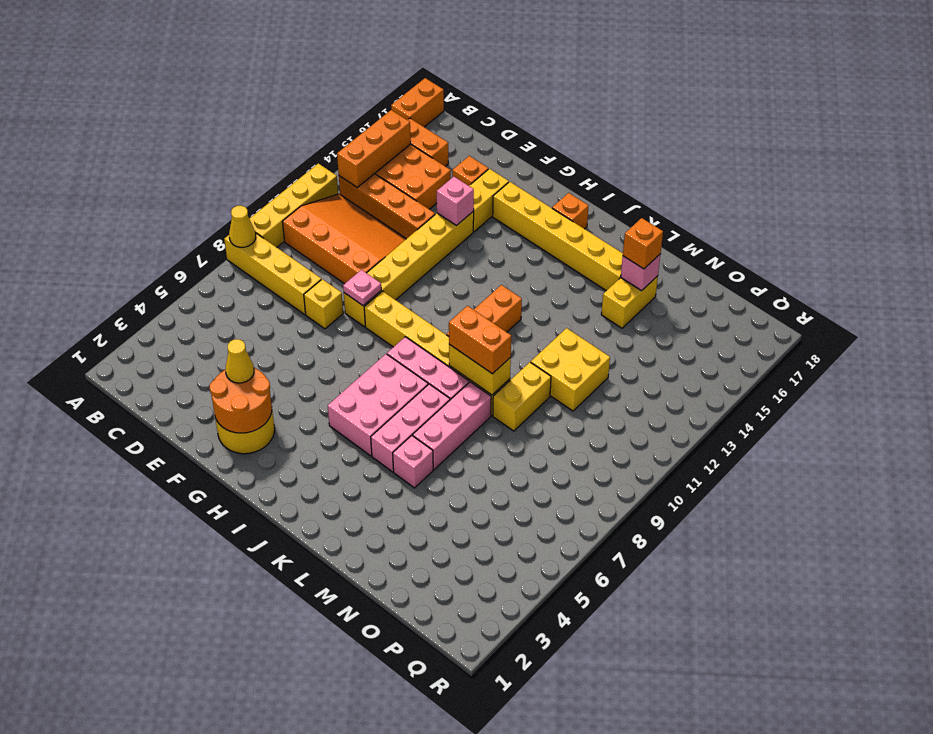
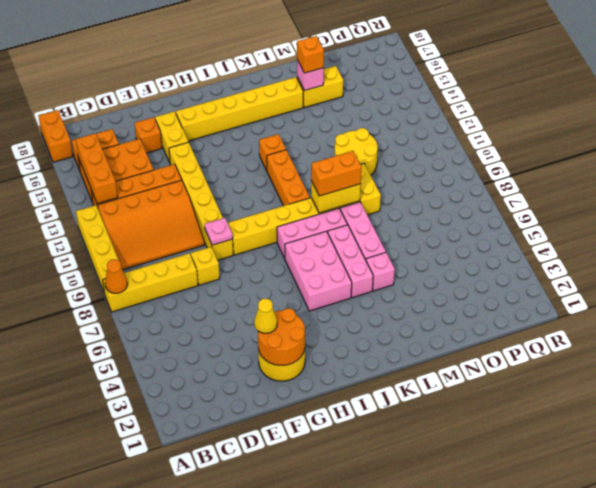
yellow 1x1 cone [229,206,256,247] -> orange 1x1 cone [105,259,128,293]
orange 3x4 slope [282,194,406,284] -> orange 3x4 slope turned to [98,180,205,270]
pink 1x1 brick [437,177,474,226] -> none
orange 1x1 brick [552,193,588,229] -> orange 1x1 brick moved to [259,134,286,171]
yellow 2x2 brick [531,328,610,411] -> yellow 2x2 round brick [335,128,378,175]
yellow 1x2 brick [601,276,658,328] -> yellow 1x2 brick turned to [297,66,343,108]

